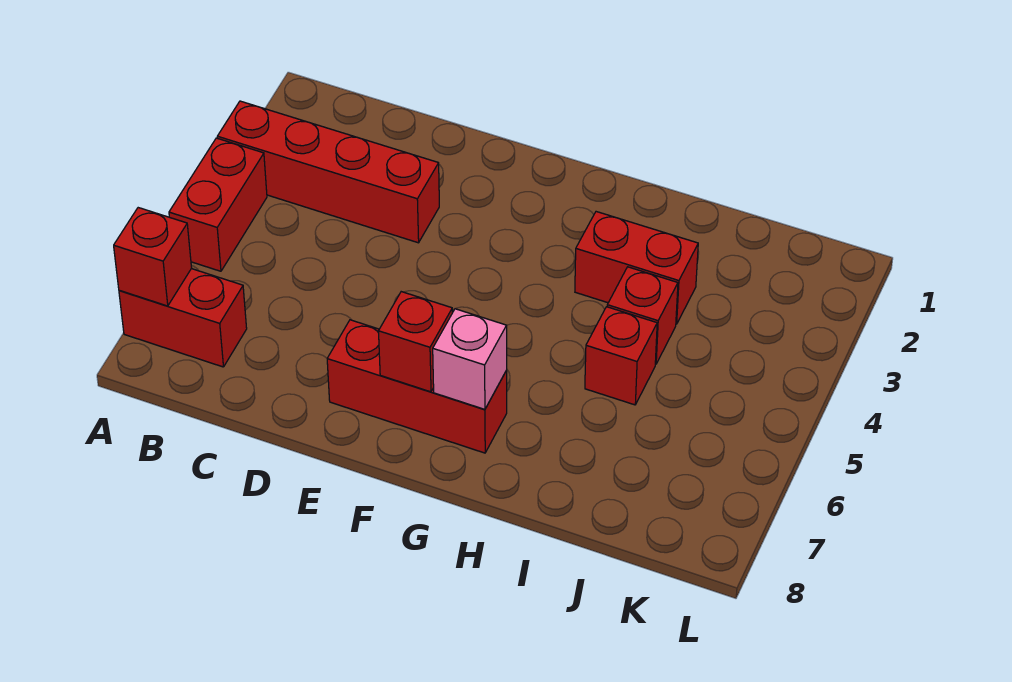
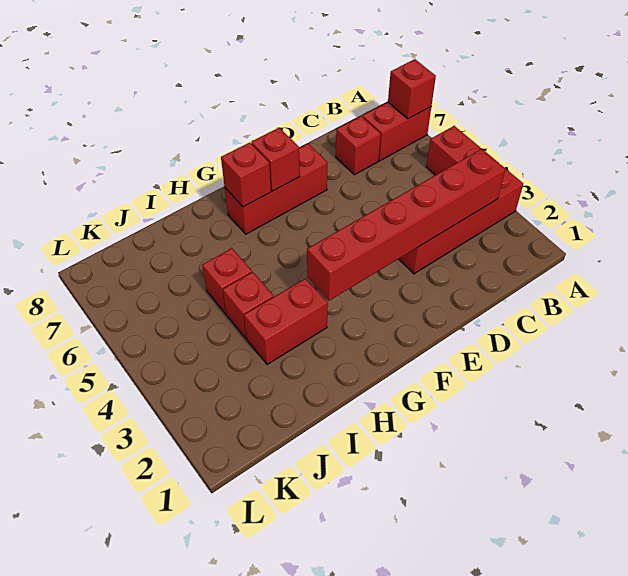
none -> red 1x6 brick [307,149,505,301]
none -> red 1x1 brick [336,116,381,175]
pink 1x1 brick [433,309,507,409] -> red 1x1 brick [221,143,271,207]

